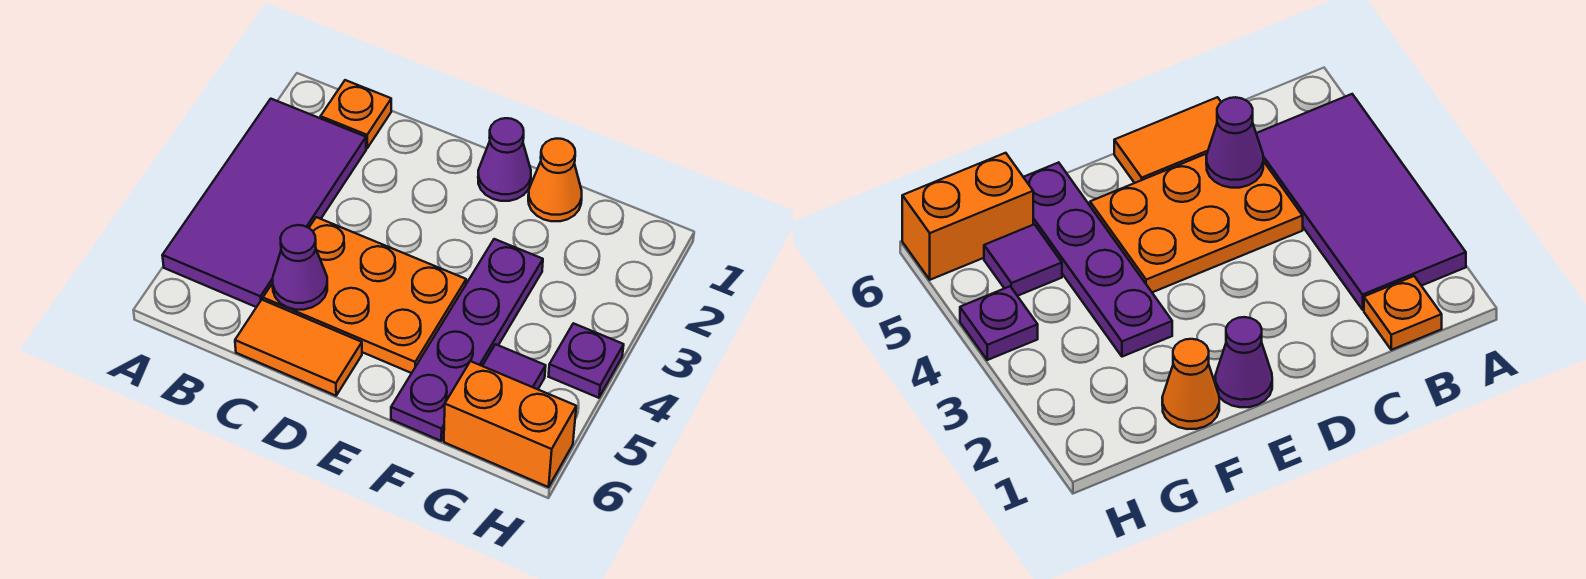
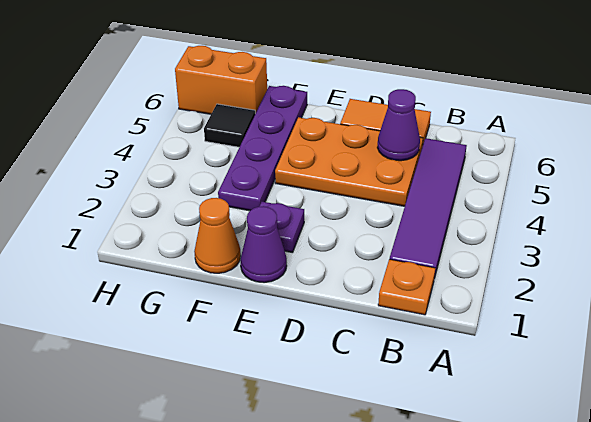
purple 2x4 tile [162,99,366,307] -> purple 1x4 tile [390,138,467,278]
purple 1x1 tile [483,344,546,389] -> black 1x1 tile [204,104,255,147]
purple 1x1 plate [548,323,624,398] -> purple 1x1 plate moved to [259,202,304,253]

